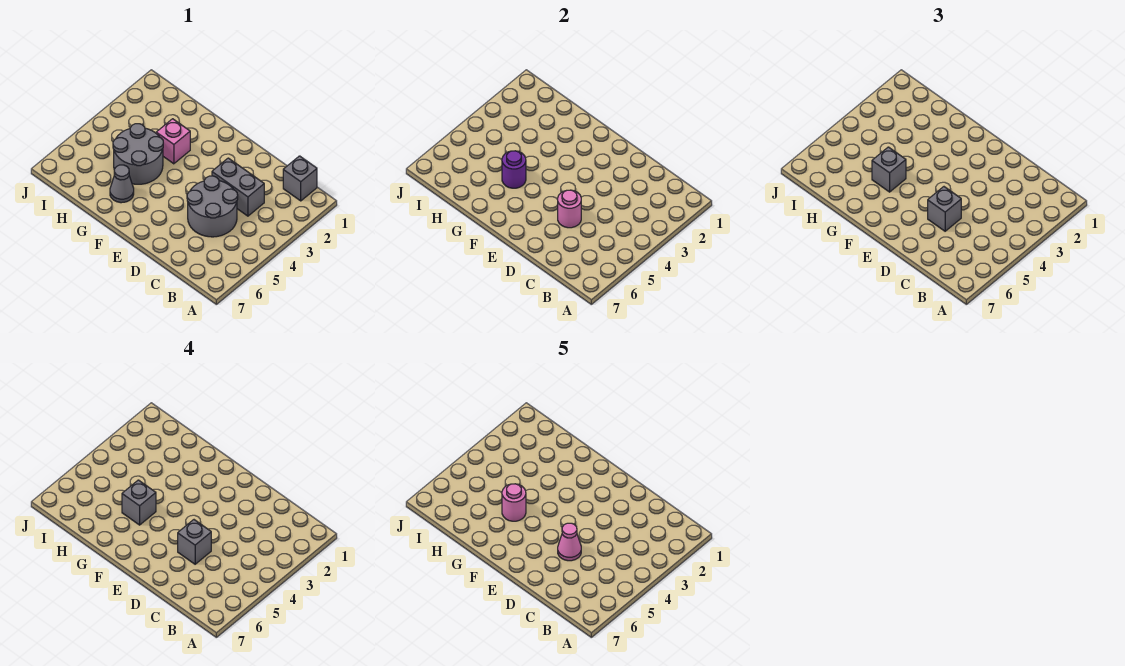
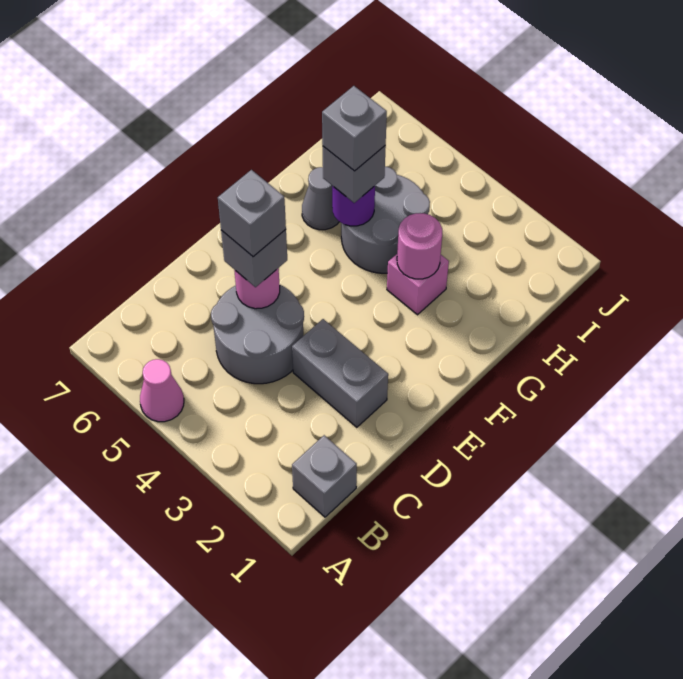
grey 1x2 brick [212,158,264,216] -> grey 1x2 brick turned to [292,319,388,427]
pink 1x1 cone [558,523,581,561] -> pink 1x1 cone moved to [140,359,184,422]
pink 1x1 round brick [502,484,526,521] -> pink 1x1 round brick moved to [397,213,442,279]

